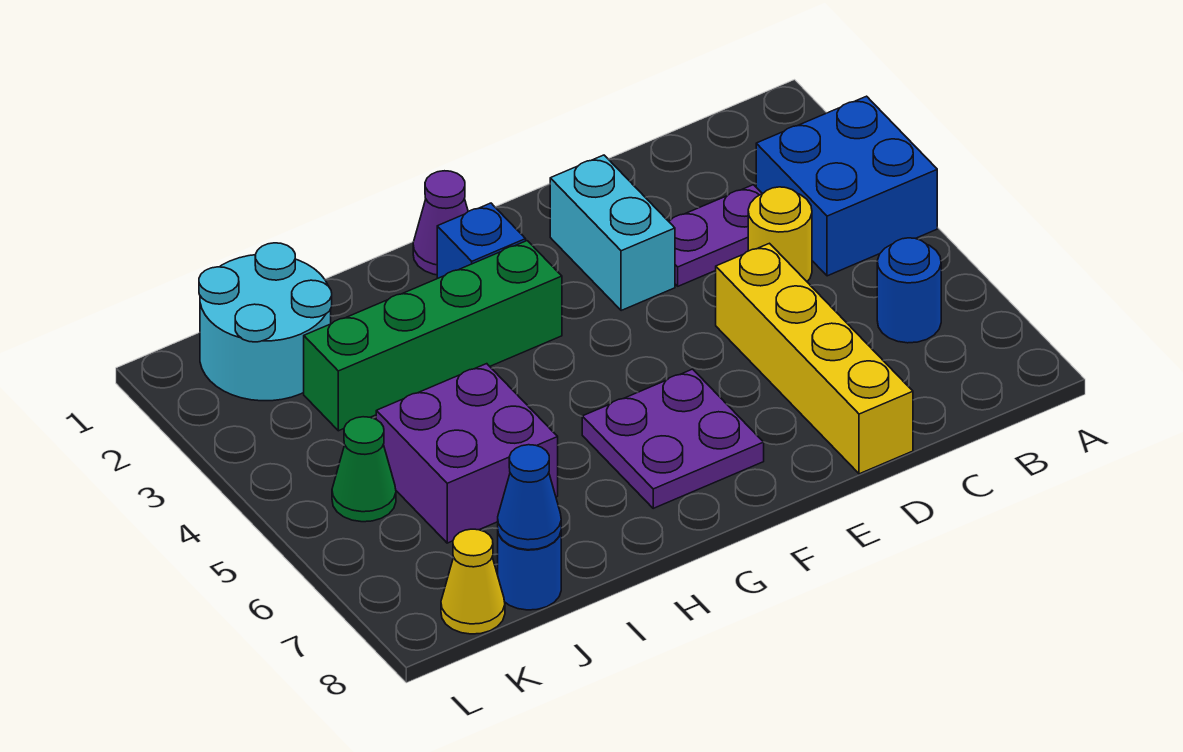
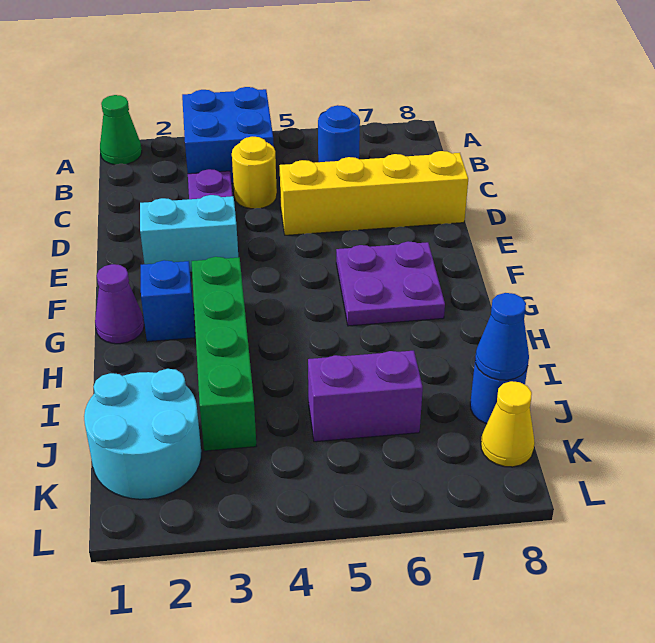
purple 2x2 brick [376,364,558,543] -> purple 1x2 brick [308,351,423,442]
green 1x1 cone [332,417,396,522] -> green 1x1 cone moved to [100,95,142,165]

